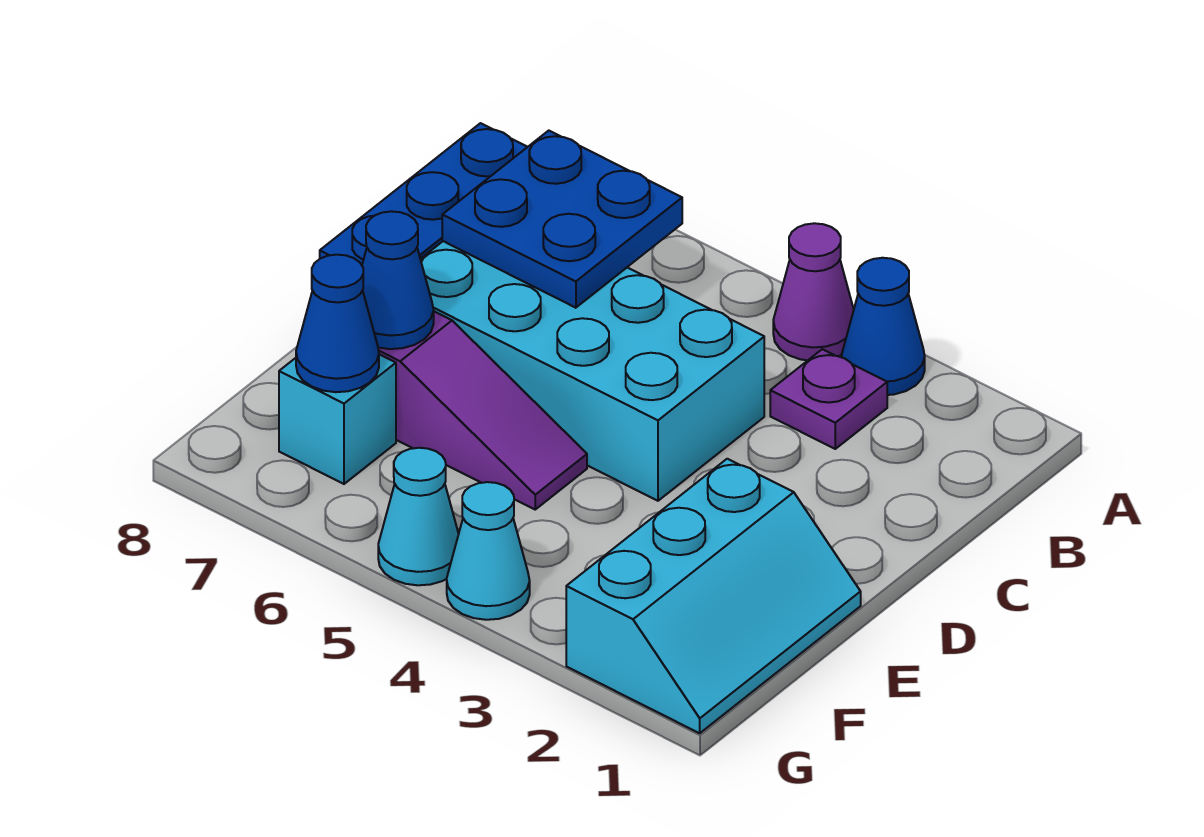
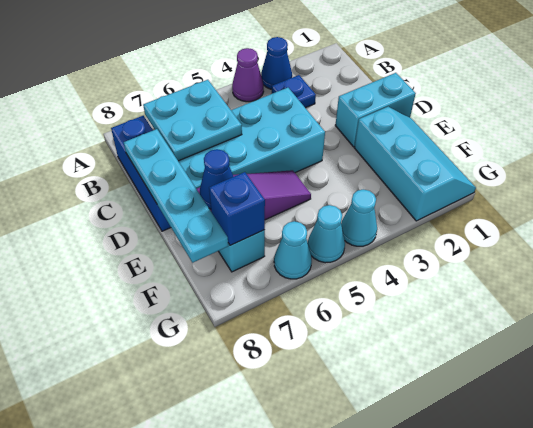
purple 1x1 plate [770,349,887,449] -> blue 1x1 plate [272,75,316,108]
blue 2x2 plate [442,131,682,308] -> cyan 2x2 plate [143,80,242,161]
none -> cyan 1x4 plate [124,129,228,263]
none -> cyan 1x2 brick [335,73,416,147]
blue 1x1 cone [296,255,379,392] -> blue 1x1 brick [209,172,265,245]
none -> cyan 1x1 cone [274,221,312,279]

